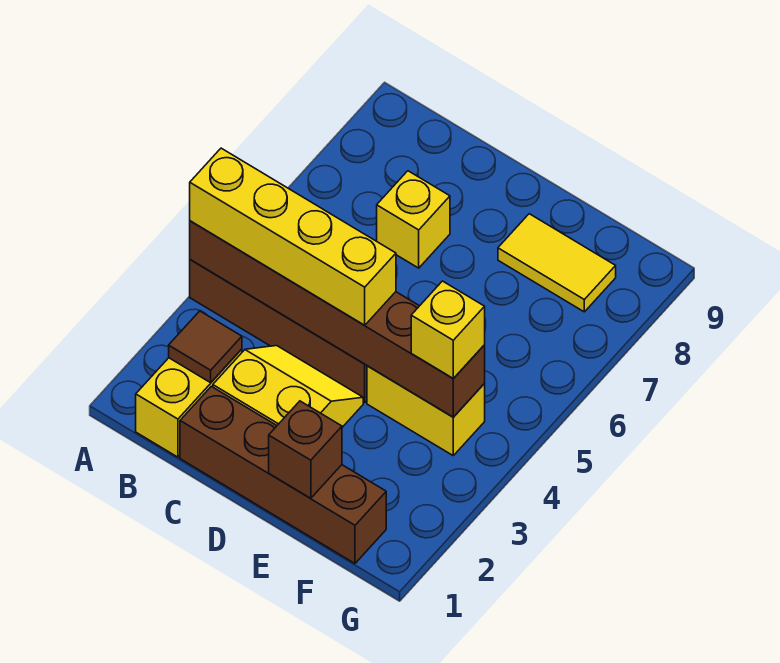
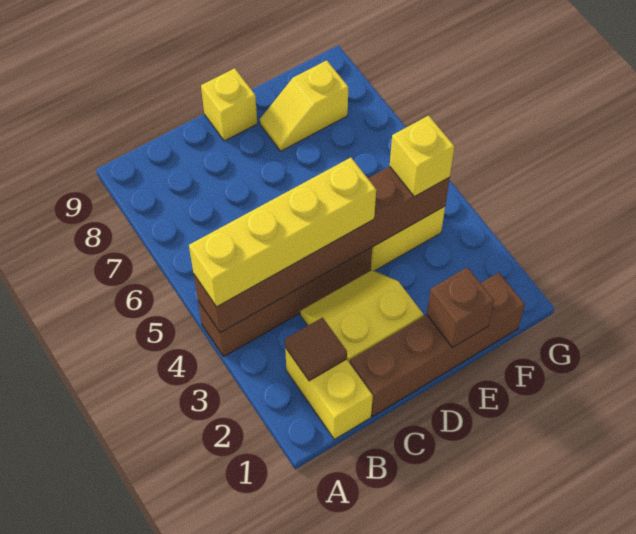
yellow 1x1 brick [377,171,450,268] -> yellow 1x1 brick moved to [201,68,257,141]
yellow 1x2 tile [498,214,616,312] -> yellow 1x2 slope [260,60,348,151]

